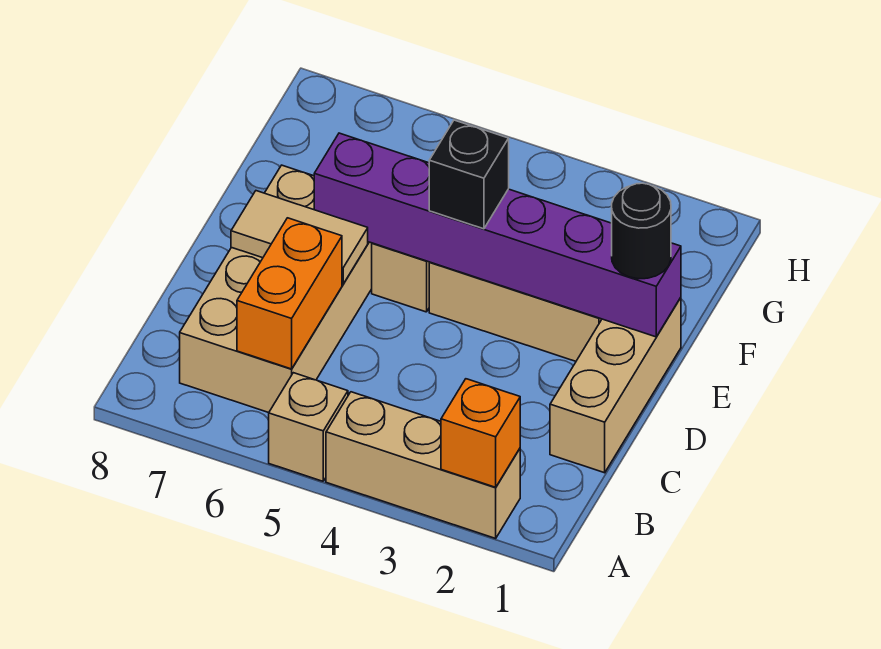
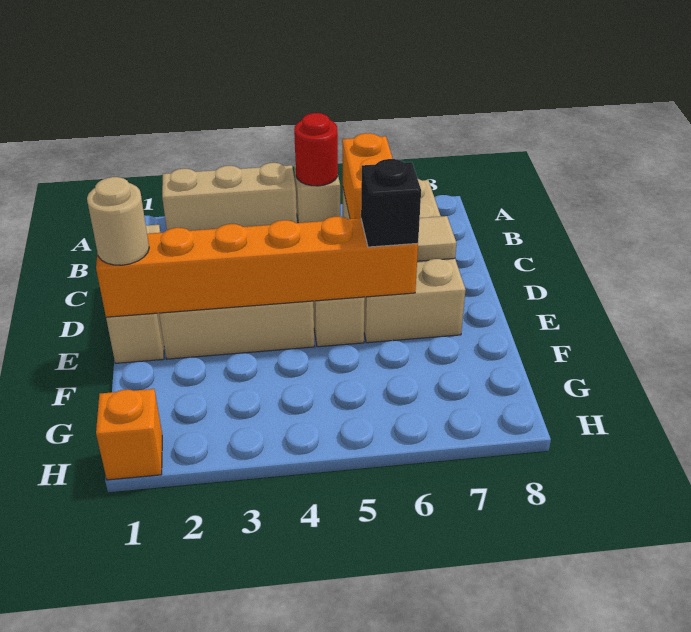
orange 1x1 brick [441,379,520,487] -> orange 1x1 brick moved to [96,389,162,480]
none -> red 1x1 round brick [294,113,338,186]
purple 1x6 brick [314,133,681,337] -> orange 1x6 brick [96,217,418,317]
black 1x1 round brick [612,183,671,279] -> tan 1x1 round brick [87,177,149,265]
black 1x1 brick [429,120,509,229] -> black 1x1 brick moved to [361,159,421,247]

